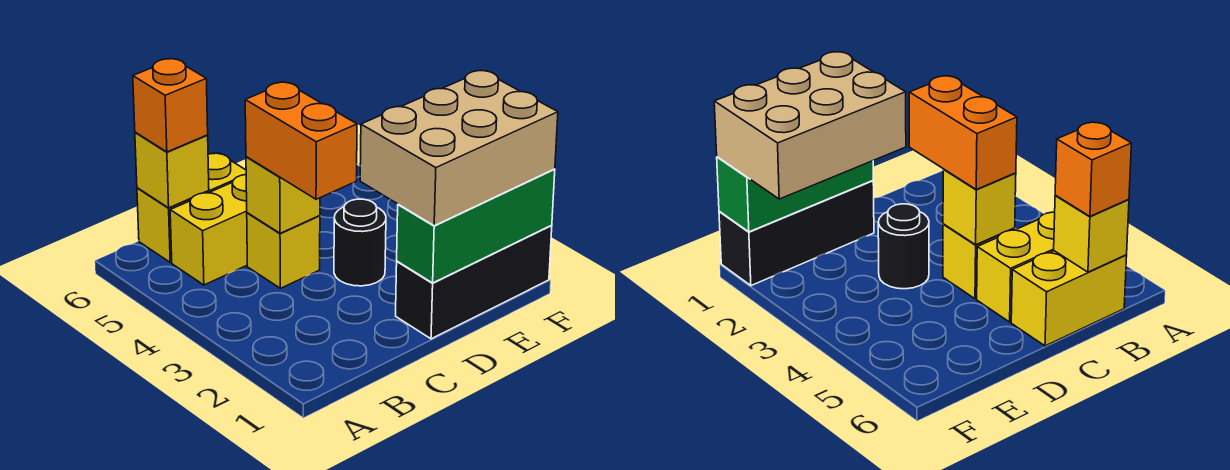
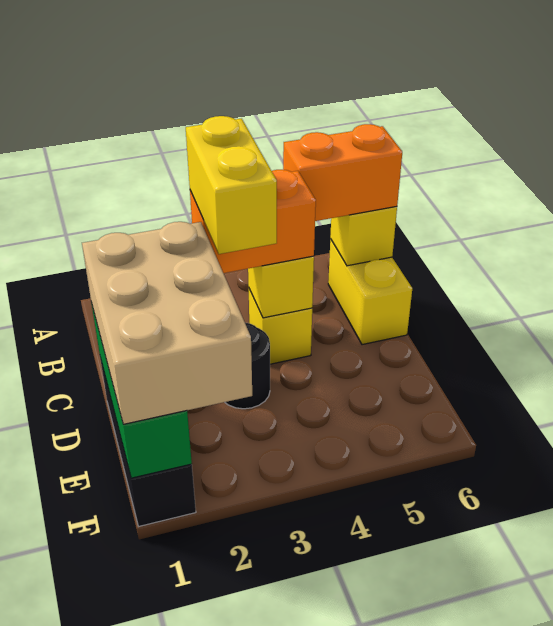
yellow 1x2 brick [170,175,247,285] -> yellow 1x2 brick moved to [186,116,277,254]
orange 1x1 brick [133,59,208,152] -> orange 1x2 brick [283,124,402,221]

